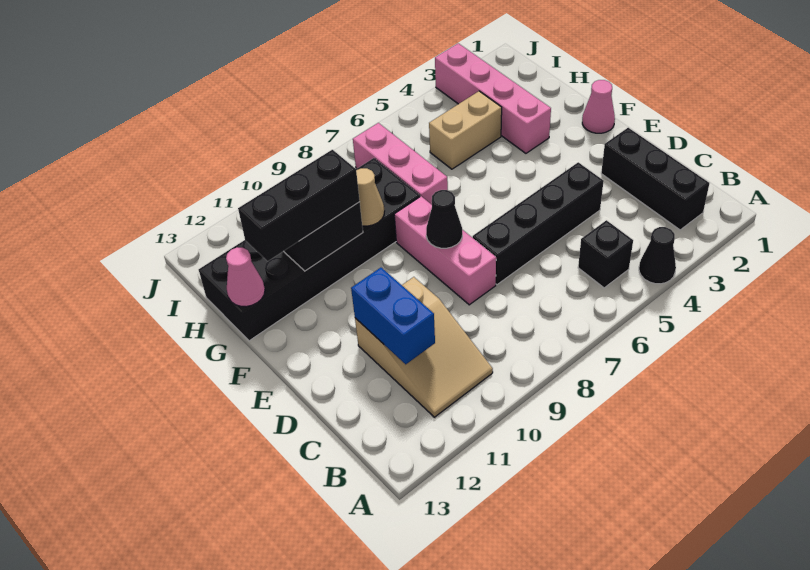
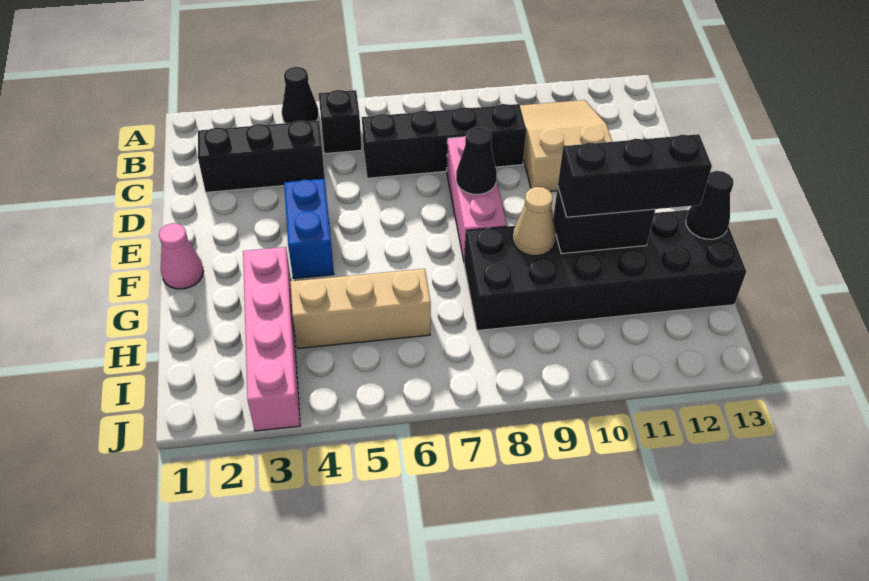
black 1x3 brick [601,128,709,230] -> black 1x3 brick turned to [198,121,325,192]
blue 1x2 brick [351,268,435,364] -> blue 1x2 brick moved to [284,179,334,279]
black 1x4 brick [473,162,604,285] -> black 1x4 brick moved to [362,104,526,178]
pink 1x3 brick [353,123,448,205] -> none
pink 1x1 cone [226,247,265,307] -> black 1x1 cone [686,171,733,239]
tan 1x2 brick [429,91,502,169] -> tan 1x3 brick [290,269,431,348]

